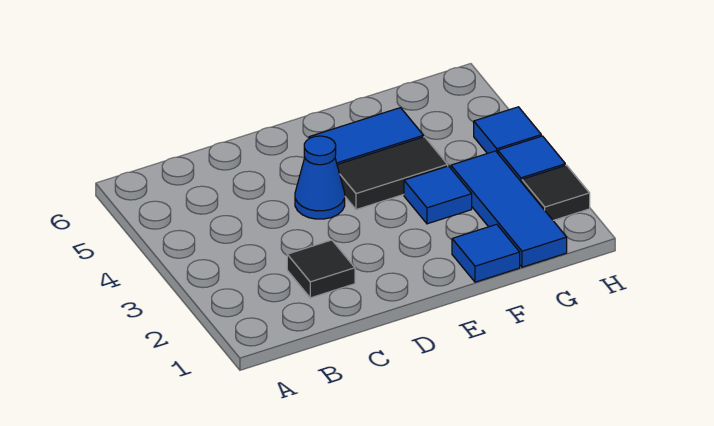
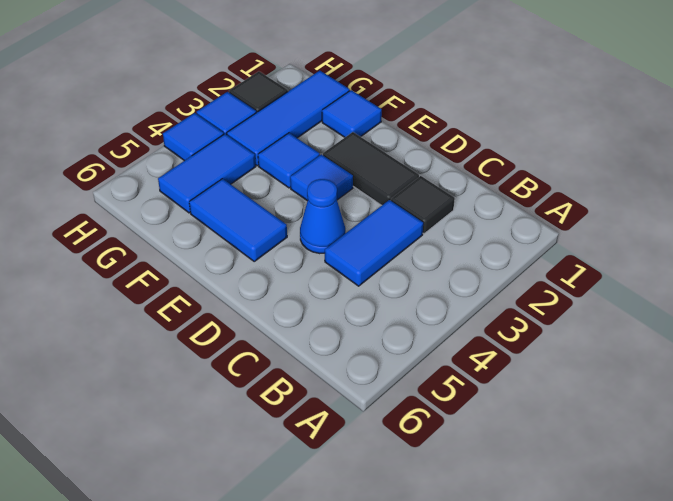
none -> blue 1x2 tile [325,200,423,286]
none -> blue 1x1 tile [290,154,353,201]
black 1x2 tile [337,137,448,210] -> black 1x2 tile moved to [323,132,419,206]
none -> blue 1x2 tile [158,134,256,213]

